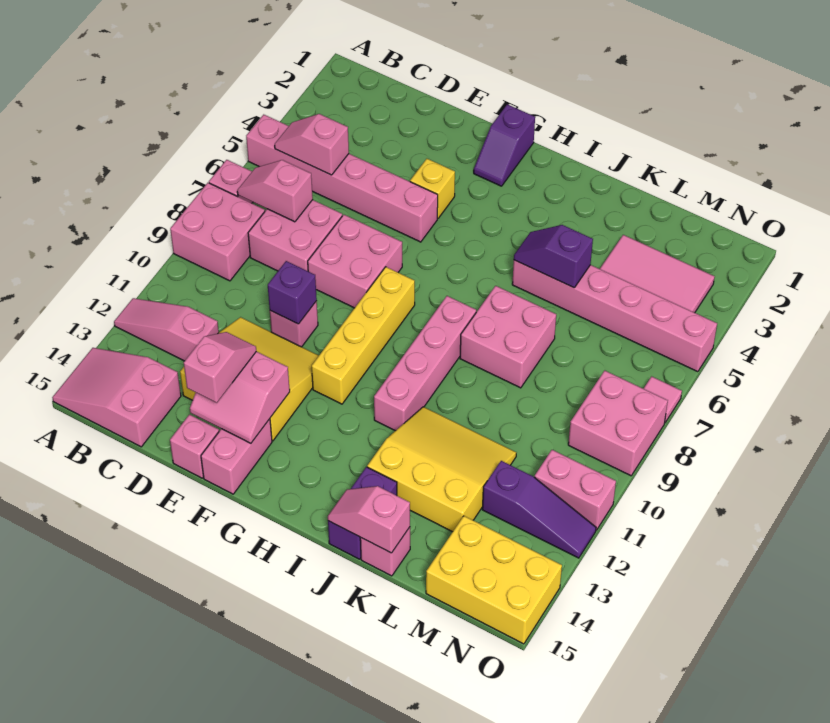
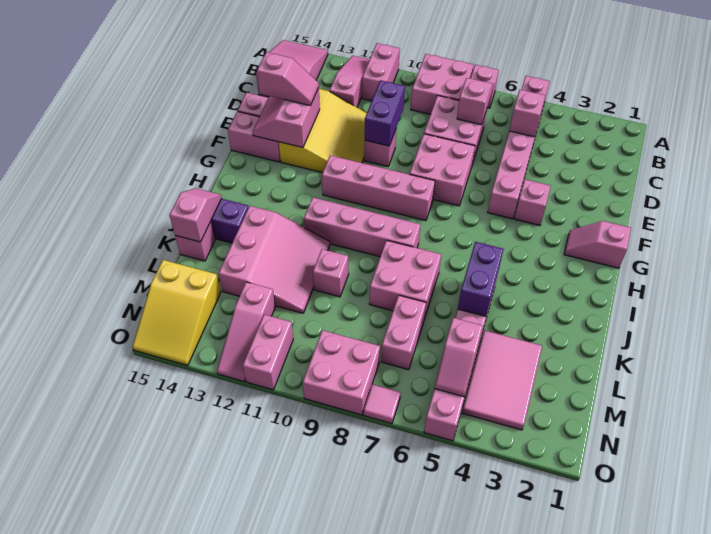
none -> pink 1x2 brick [362,43,400,101]
purple 1x1 brick [268,261,317,324] -> purple 1x2 brick [365,80,405,146]
yellow 1x1 brick [410,159,455,219] -> pink 1x1 brick [515,179,551,225]
purple 1x2 slope [474,104,535,186] -> pink 1x2 slope [564,221,631,268]
yellow 1x4 brick [312,267,415,404] -> pink 1x4 brick [322,155,435,220]
purple 1x2 slope [514,225,593,288] -> purple 1x2 brick [458,242,503,316]
yellow 3x3 slope [367,407,516,532] -> pink 3x3 slope [219,206,330,313]
none -> pink 1x1 brick [313,249,349,297]
none -> pink 1x2 brick [381,295,426,370]
none -> pink 1x2 slope [435,318,483,397]
purple 1x3 slope [482,461,596,558] -> pink 1x3 slope [217,282,275,382]
yellow 2x3 brick [426,516,562,644] -> yellow 2x3 slope [132,260,221,366]

